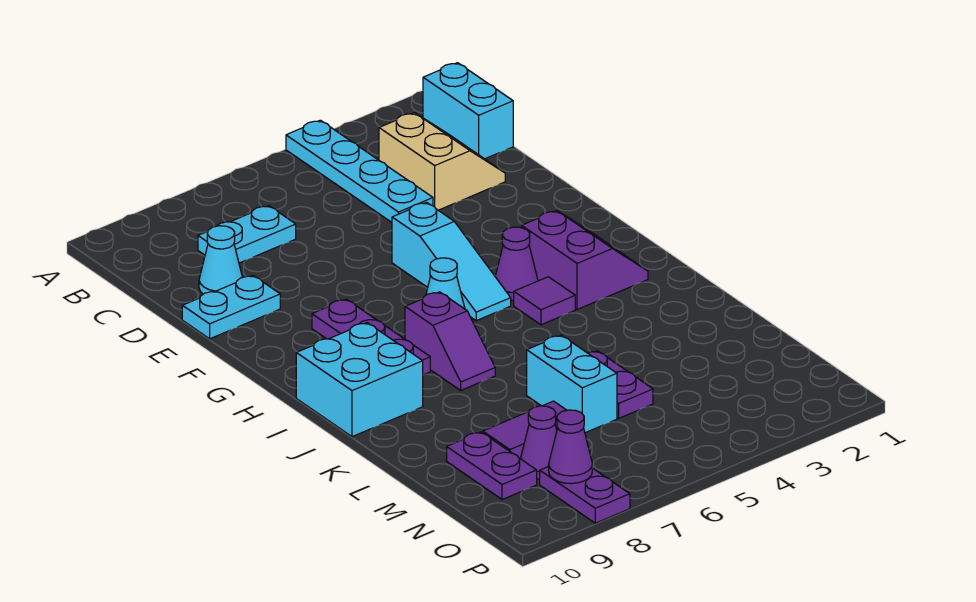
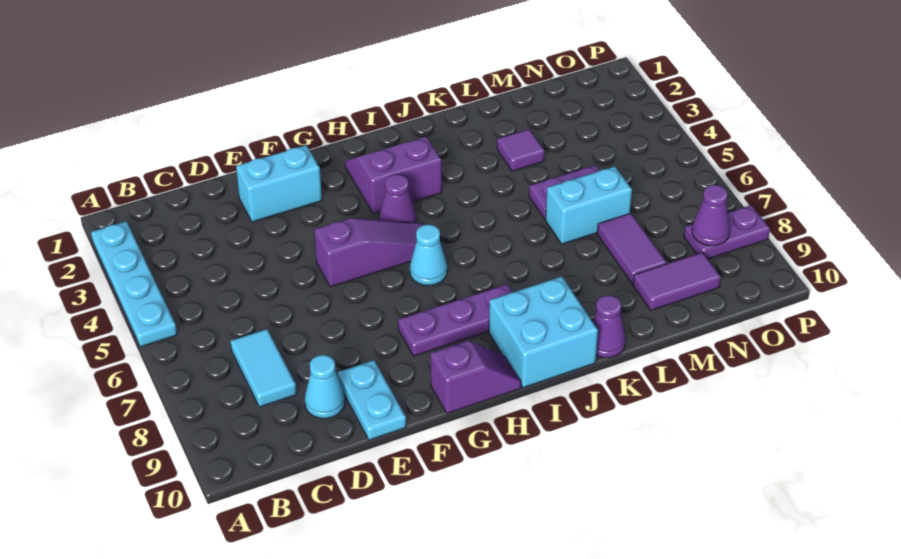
cyan 1x4 plate [286,120,433,222] -> cyan 1x4 plate turned to [91,222,177,347]
cyan 1x2 brick [423,63,513,159] -> cyan 1x2 brick moved to [236,145,322,222]
tan 2x2 slope [379,113,505,210] -> none
cyan 1x2 plate [198,206,296,263] -> cyan 1x2 tile [231,329,297,407]
cyan 1x3 slope [392,203,511,321] -> purple 1x3 slope [314,218,423,287]
purple 1x1 tile [514,277,575,325] -> purple 1x1 tile moved to [497,129,545,171]
purple 1x2 slope [405,292,495,390] -> purple 1x2 slope moved to [430,341,521,413]
purple 1x2 plate [447,432,537,500] -> purple 1x2 tile [633,252,721,310]
purple 1x1 cone [521,406,557,479] -> purple 1x1 cone moved to [592,295,625,358]

